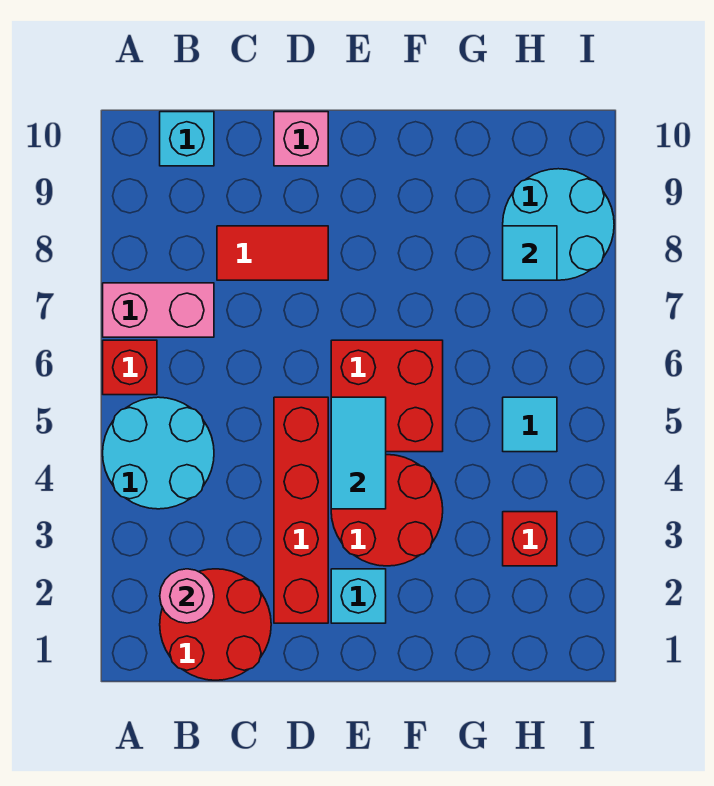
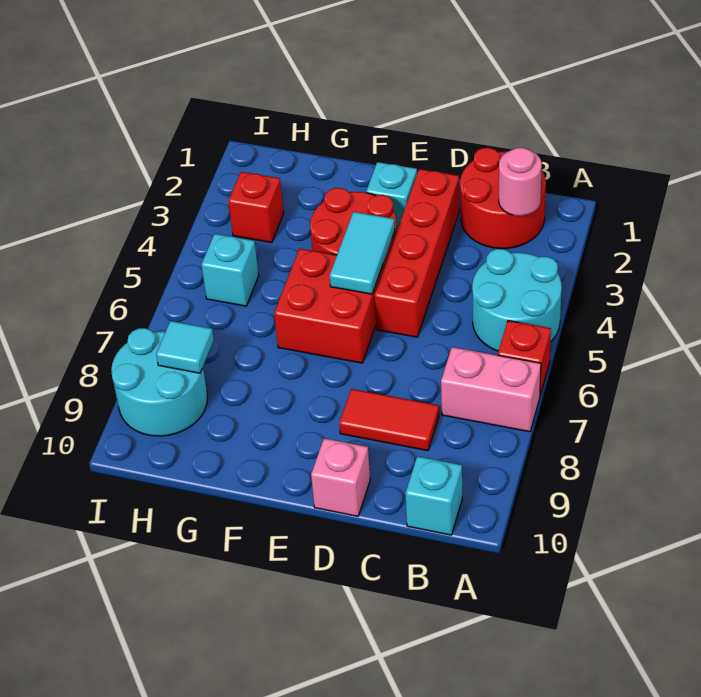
cyan 1x1 tile [503,397,557,452] -> cyan 1x1 brick [201,234,259,306]

